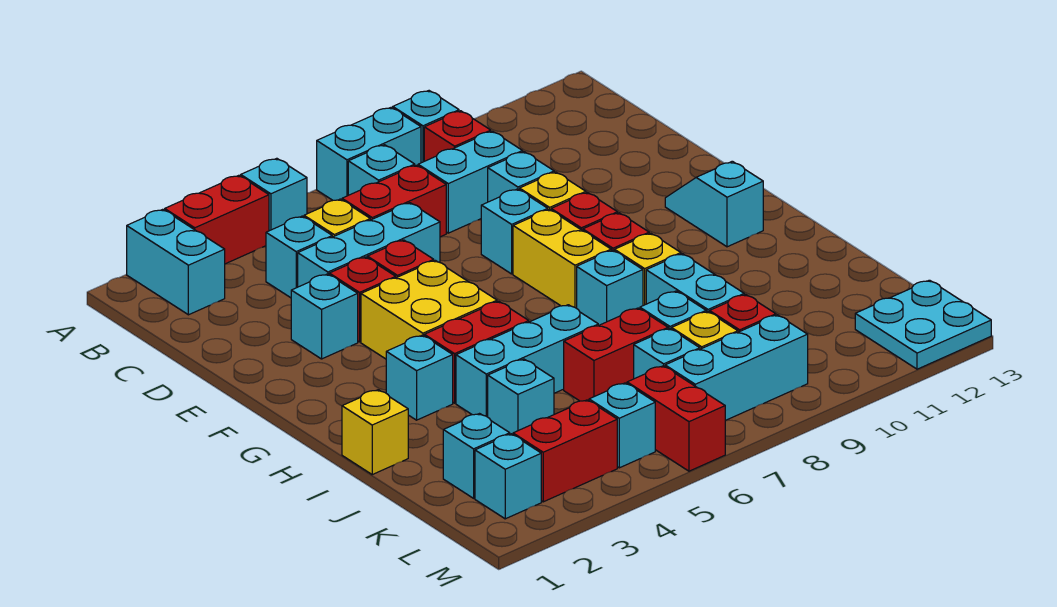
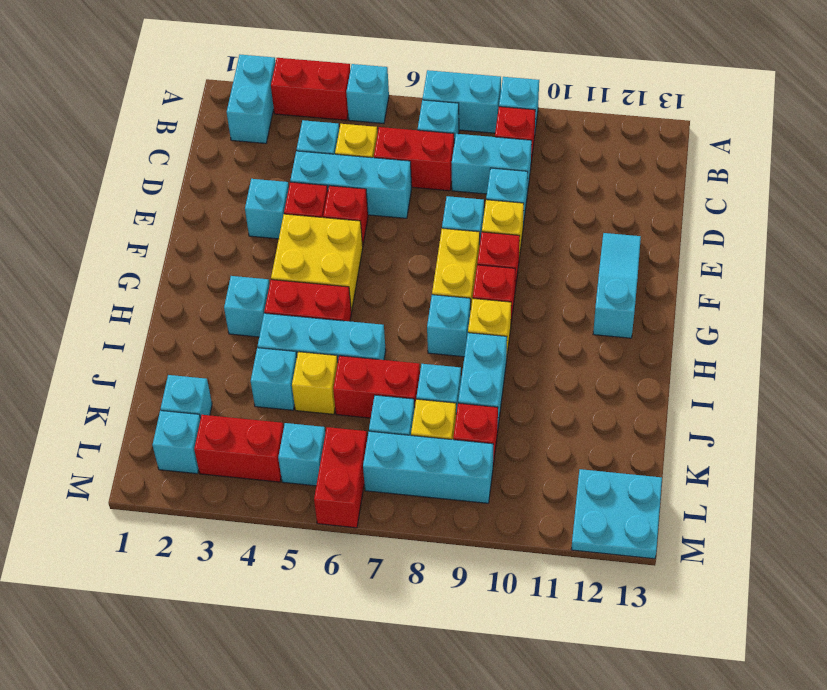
cyan 1x2 slope [665,161,763,247] -> cyan 1x3 slope [593,233,641,338]
yellow 1x1 brick [342,390,408,474] -> yellow 1x1 brick moved to [292,352,338,414]

